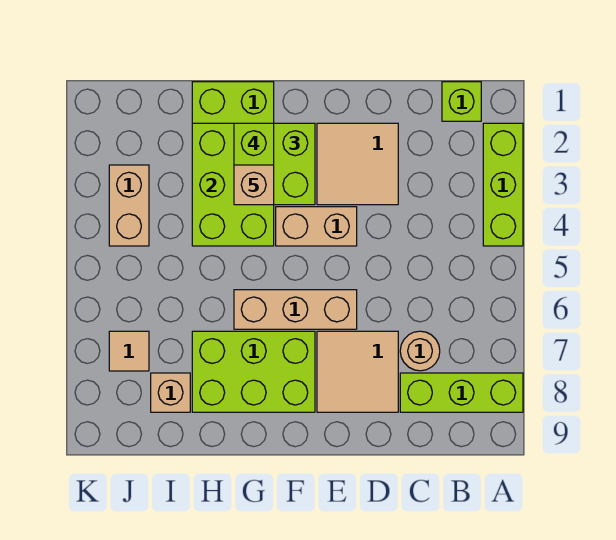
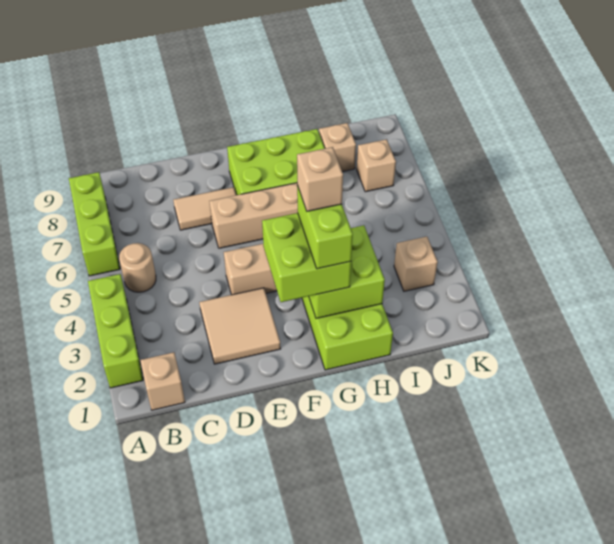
lime 1x3 brick [400,373,523,412] -> lime 1x3 brick turned to [69,172,120,276]
lime 1x1 brick [442,82,481,121] -> tan 1x1 brick [140,352,185,410]
tan 1x1 round brick [400,331,440,371] -> tan 1x1 round brick moved to [119,243,156,292]
tan 2x2 tile [317,331,398,412] -> tan 1x2 tile [173,187,236,230]
lime 2x3 brick [192,123,274,246] -> lime 2x2 brick [309,225,385,318]
tan 1x2 brick [109,165,149,246] -> tan 1x1 brick [394,237,438,291]
tan 1x1 tile [109,331,149,371] -> tan 1x1 brick [357,139,396,192]

